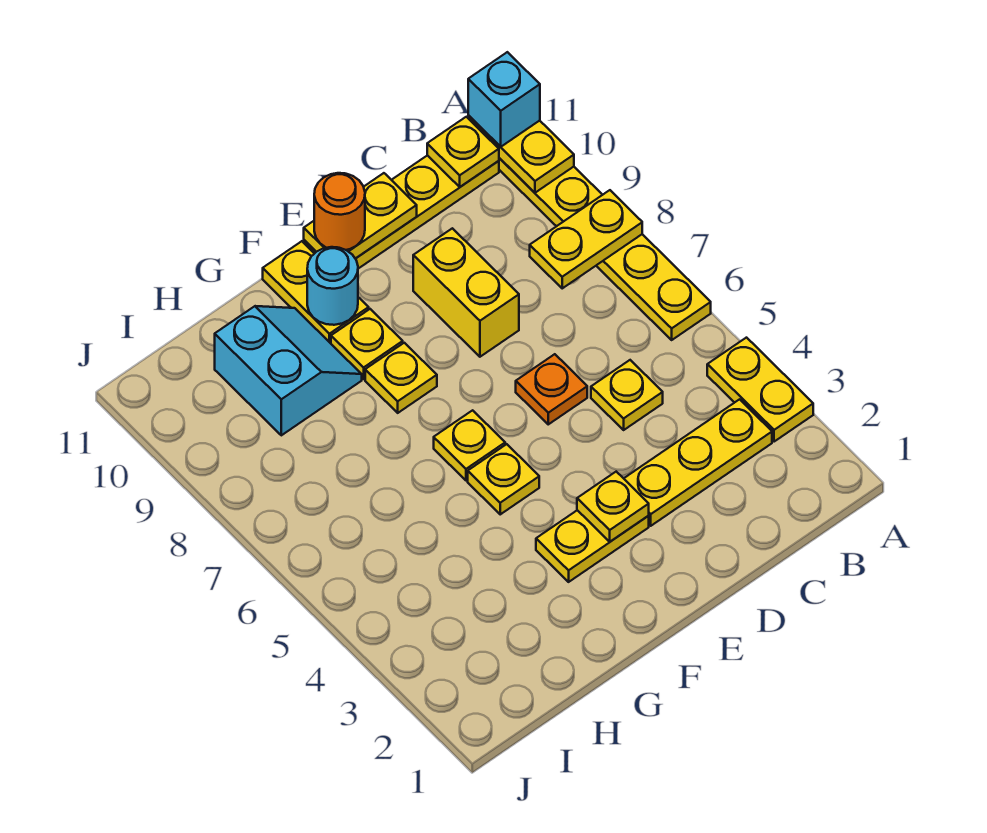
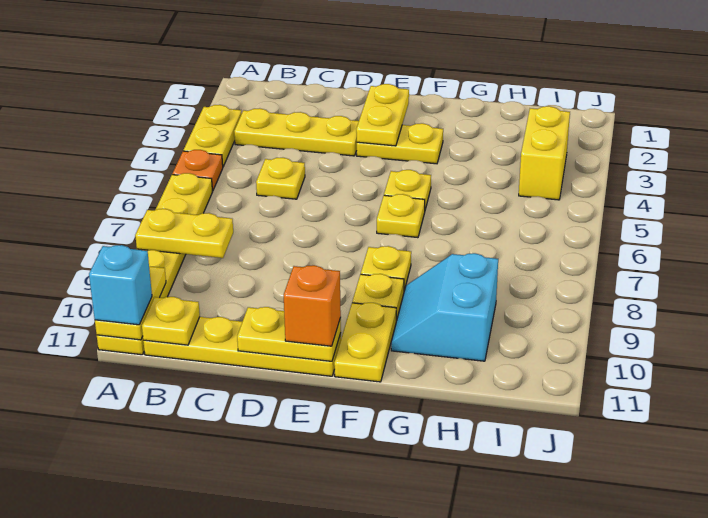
orange 1x1 plate [516,354,587,424] -> orange 1x1 plate moved to [172,150,223,191]
yellow 1x2 brick [413,228,519,357] -> yellow 1x2 brick moved to [519,106,570,200]
yellow 1x1 plate [577,472,649,542] -> yellow 1x2 plate [356,84,409,146]
orange 1x1 round brick [314,173,365,250] -> orange 1x1 brick [284,265,341,346]
cyan 1x1 round brick [307,247,358,325] -> none

